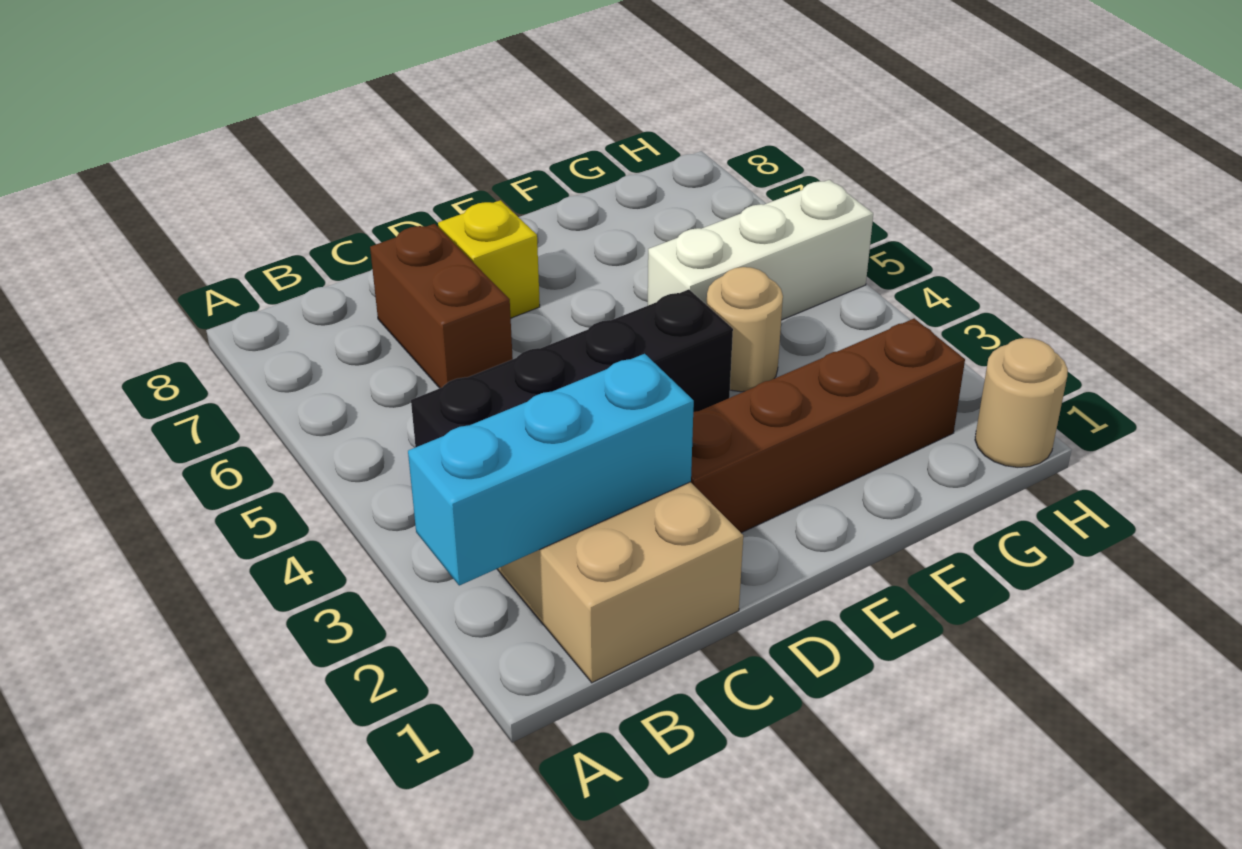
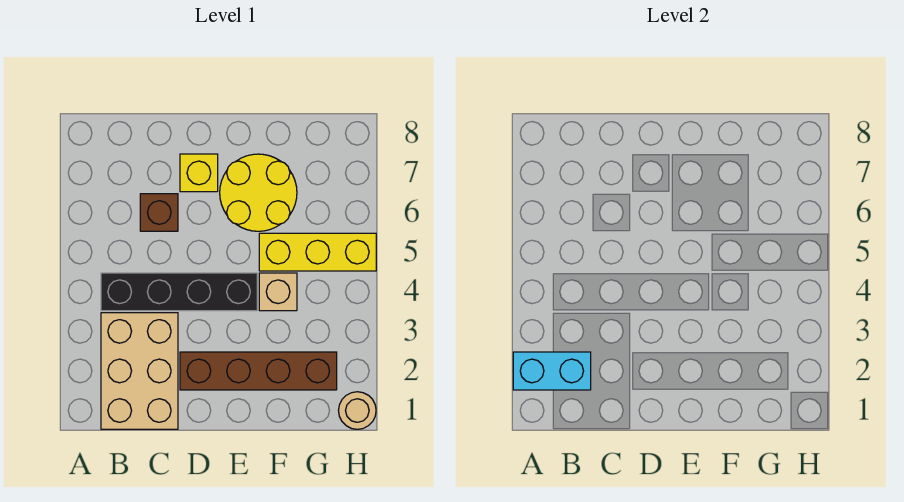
cyan 1x3 brick [408,354,694,586] -> cyan 1x2 brick [513,352,591,390]
brown 1x2 brick [370,224,513,388] -> brown 1x1 brick [140,194,178,231]
none -> yellow 2x2 round brick [220,154,297,231]
tan 1x1 round brick [707,267,783,392] -> tan 1x1 brick [259,273,297,311]
white 1x3 brick [648,180,873,320] -> yellow 1x3 brick [259,233,376,271]

